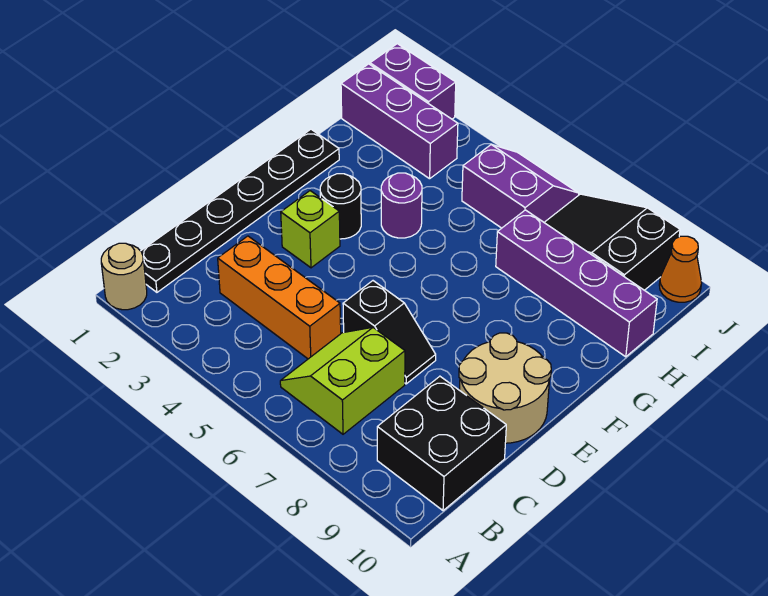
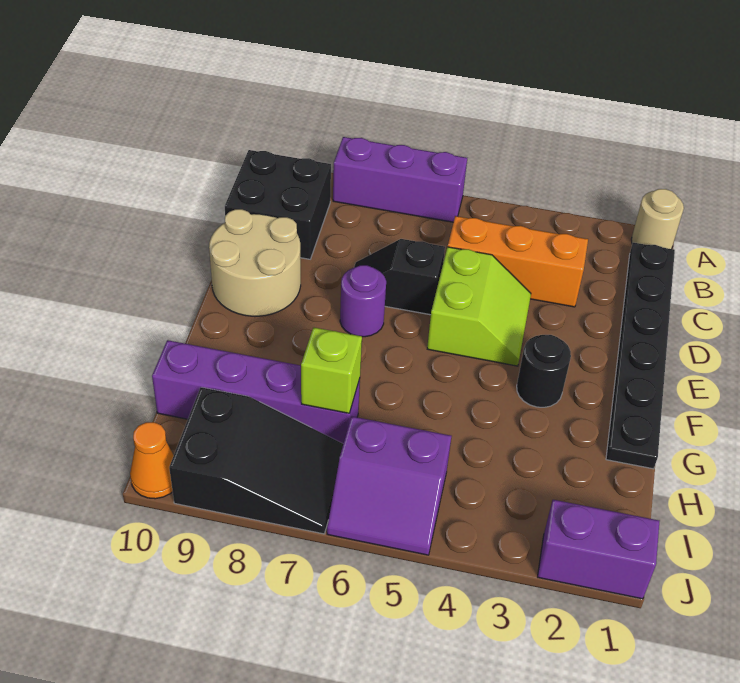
lime 2x2 slope [280,327,405,434] -> lime 2x2 slope moved to [427,247,531,366]
lime 1x1 brick [281,191,340,268] -> lime 1x1 brick moved to [301,327,362,413]
purple 1x1 round brick [381,173,422,238] -> purple 1x1 round brick moved to [340,265,386,337]
purple 1x3 brick [341,64,458,179] -> purple 1x3 brick moved to [333,137,467,222]

